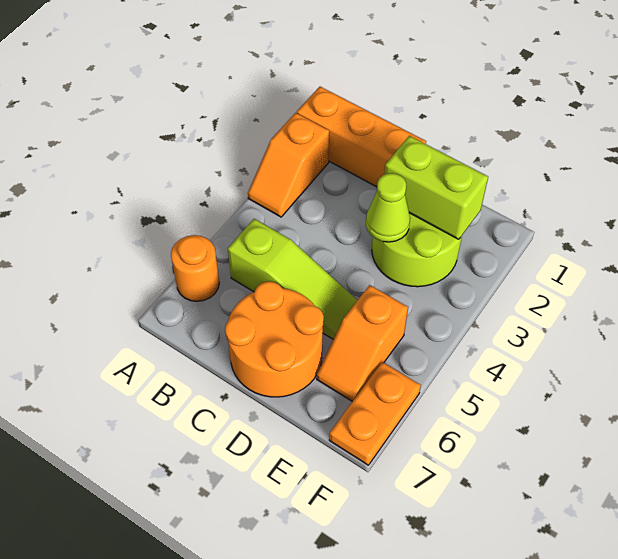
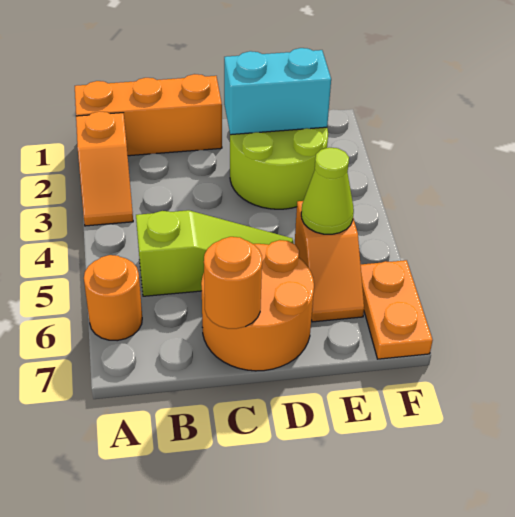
none -> orange 1x1 round brick [204,237,262,329]
lime 1x2 brick [384,136,488,239] -> cyan 1x2 brick [224,48,331,135]
lime 1x1 cone [366,173,410,242] -> lime 1x1 cone moved to [301,147,354,234]

